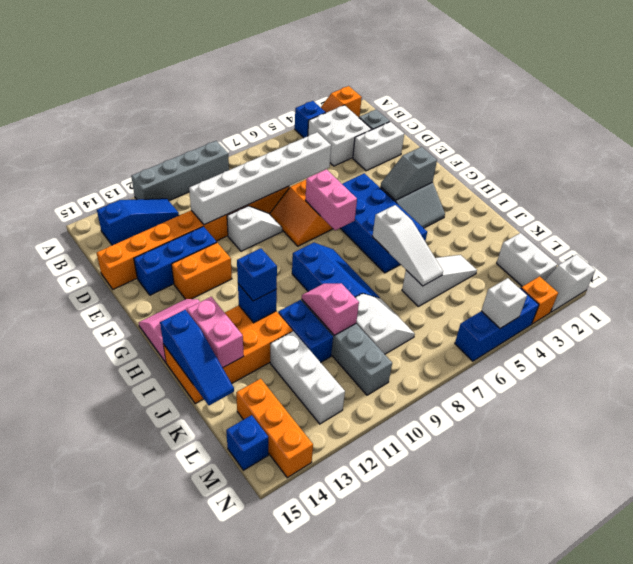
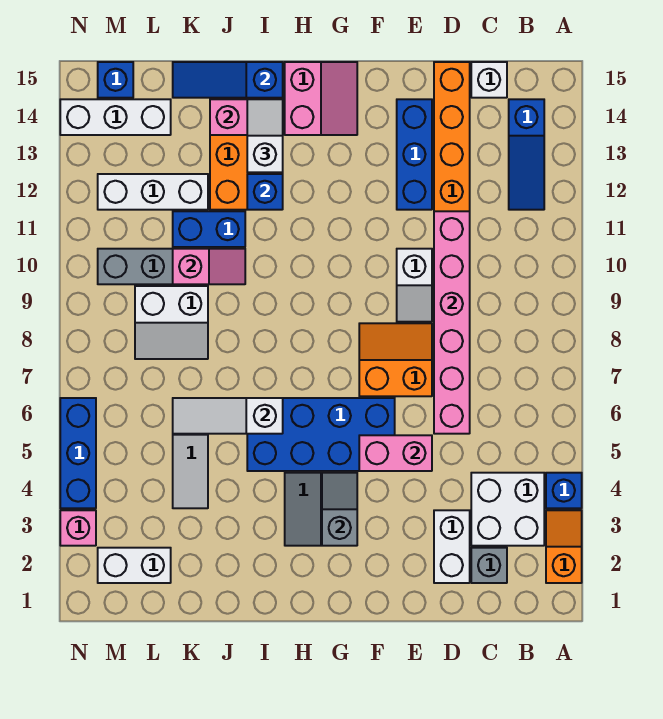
grey 1x4 brick [131,141,229,201] -> none
white 1x6 brick [189,132,331,225] -> pink 1x6 brick [434,211,470,434]
pink 1x2 brick [305,169,357,231] -> pink 1x2 brick moved to [359,435,432,471]
orange 1x2 brick [171,243,232,299] -> none
blue 2x3 slope [292,243,380,298] -> none
blue 1x1 brick [237,248,277,301] -> none
orange 1x3 brick [236,379,313,478] -> white 1x3 brick [60,99,171,135]
white 1x2 slope [545,254,595,312] -> white 1x2 slope moved to [247,99,283,172]
orange 1x1 brick [521,276,558,324] -> pink 1x1 brick [60,510,96,546]
white 1x1 brick [482,278,527,328] -> white 1x1 brick moved to [471,62,507,98]

